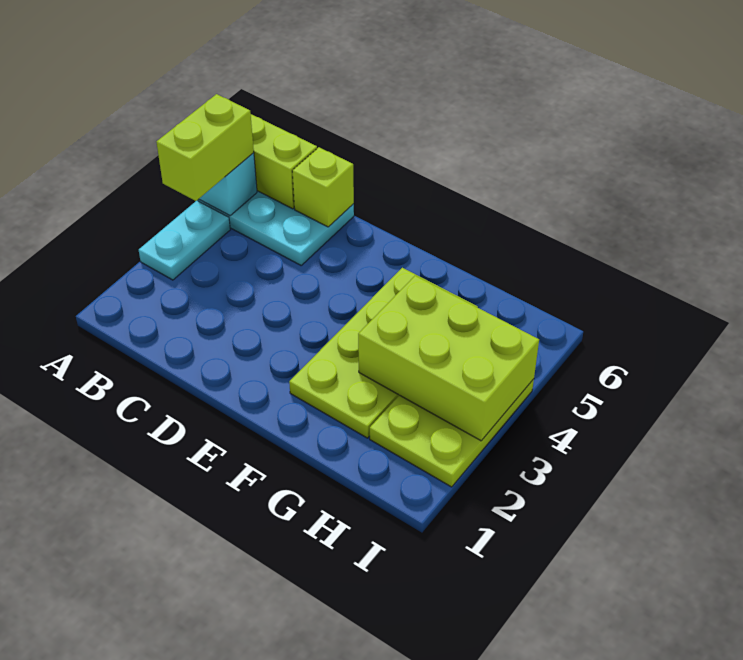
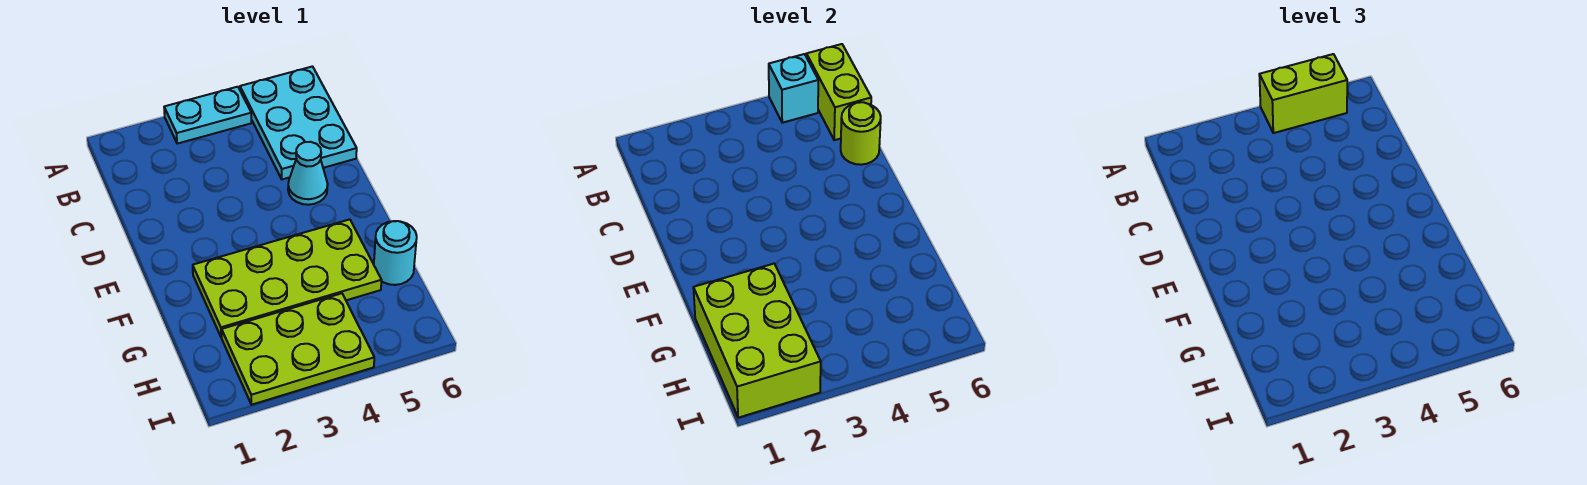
lime 1x1 brick [292,147,354,227] -> lime 1x1 round brick [841,102,881,165]
none -> cyan 1x1 cone [288,142,328,205]
lime 2x3 brick [358,276,539,441] -> lime 2x3 brick moved to [693,264,821,418]
none -> cyan 1x1 round brick [374,221,417,285]

